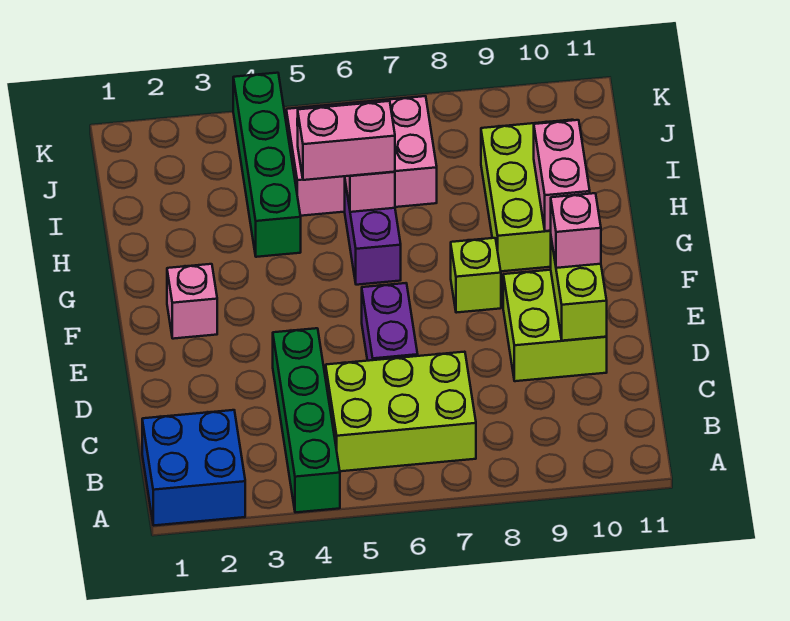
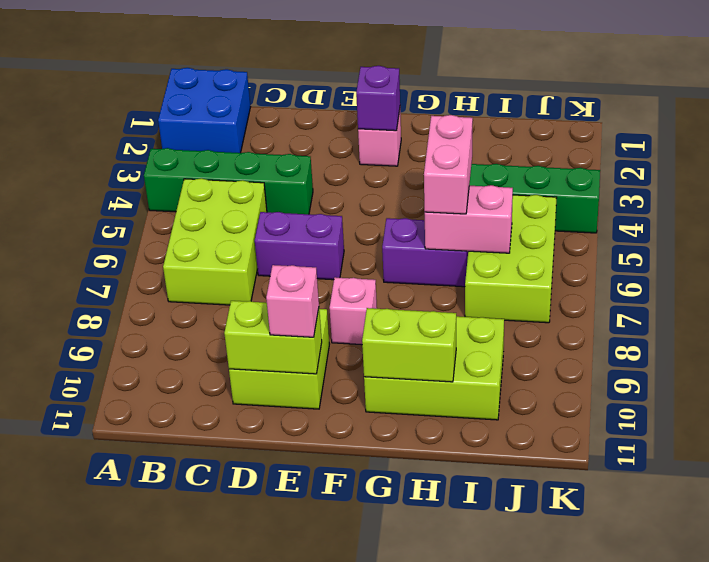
none -> purple 1x1 brick [356,66,400,131]
lime 1x1 brick [451,238,501,313] -> pink 1x1 brick [329,277,377,345]
pink 1x2 brick [534,120,590,231] -> lime 1x2 brick [362,308,456,382]
pink 2x3 brick [286,96,437,216] -> lime 2x3 brick [465,195,557,323]

